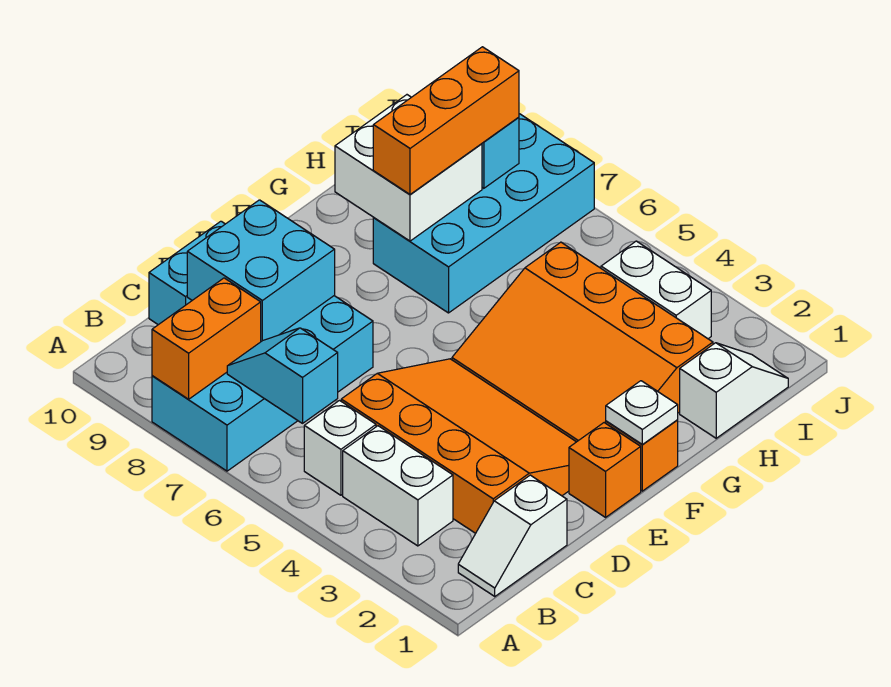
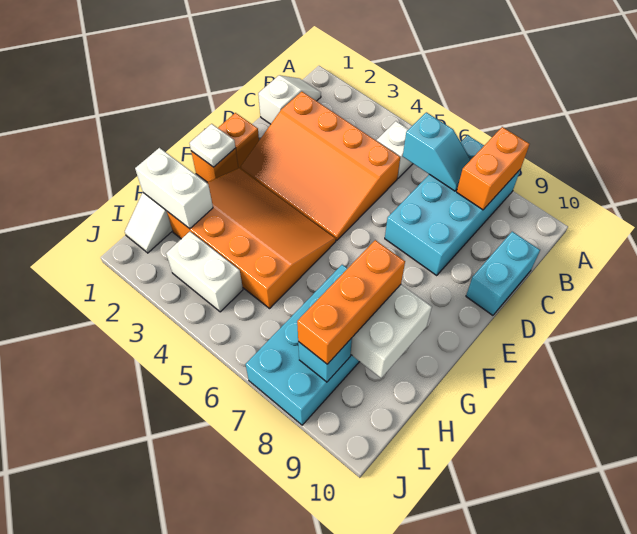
white 1x2 brick [343,426,453,546] -> white 1x2 brick moved to [135,148,213,229]
cyan 2x2 brick [187,200,335,341] -> none

